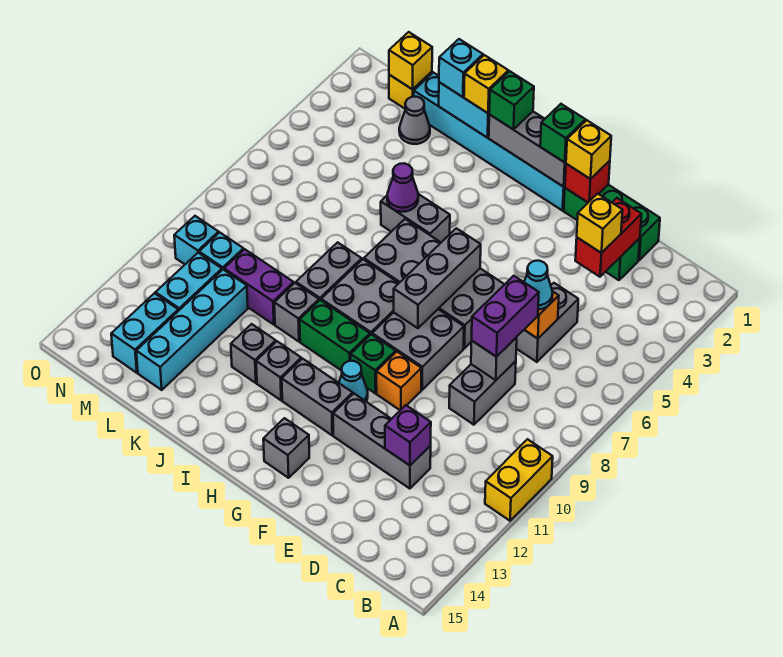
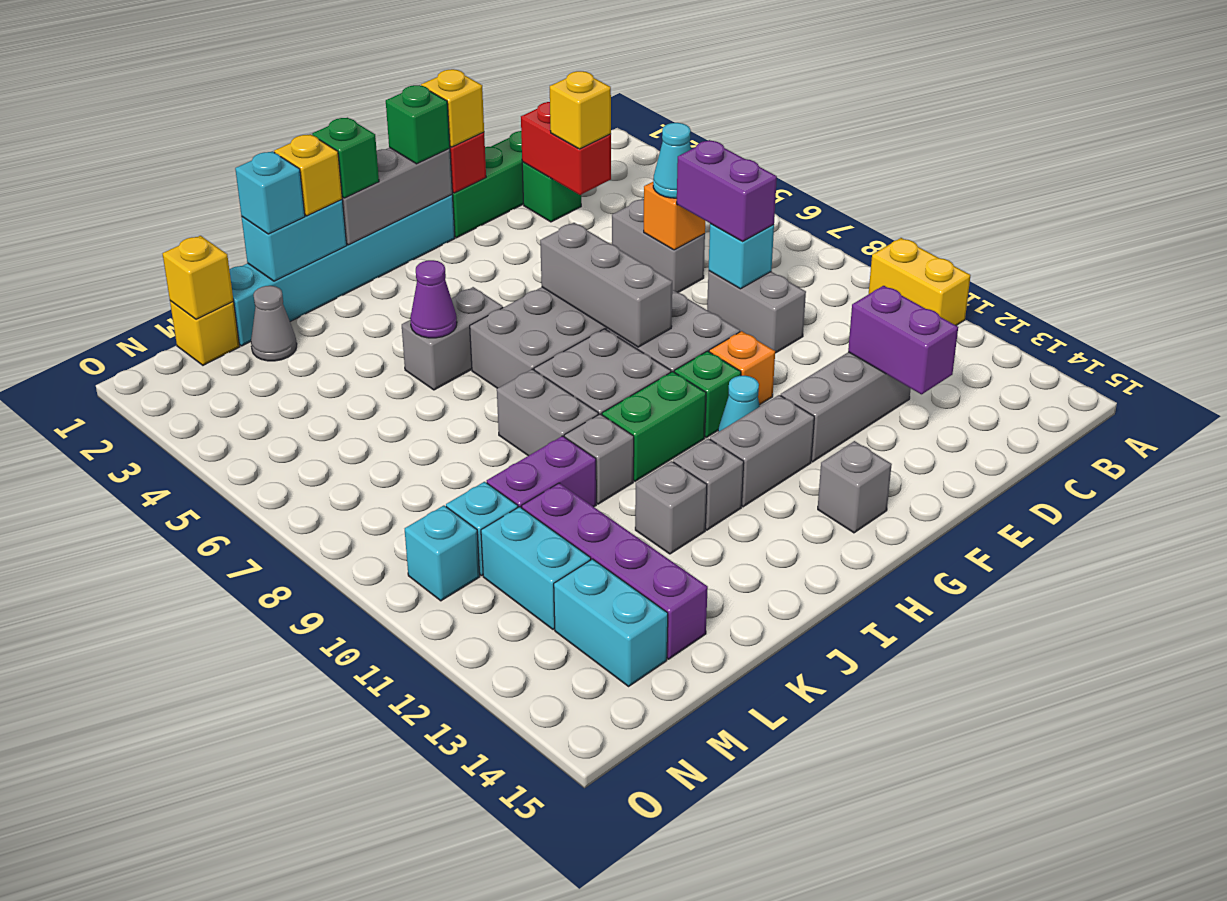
grey 1x1 brick [471,337,517,380] -> cyan 1x1 brick [709,224,774,289]
purple 1x1 brick [385,405,431,465] -> purple 1x2 brick [848,286,958,394]
cyan 1x4 brick [136,270,248,390] -> purple 1x4 brick [522,483,708,659]

